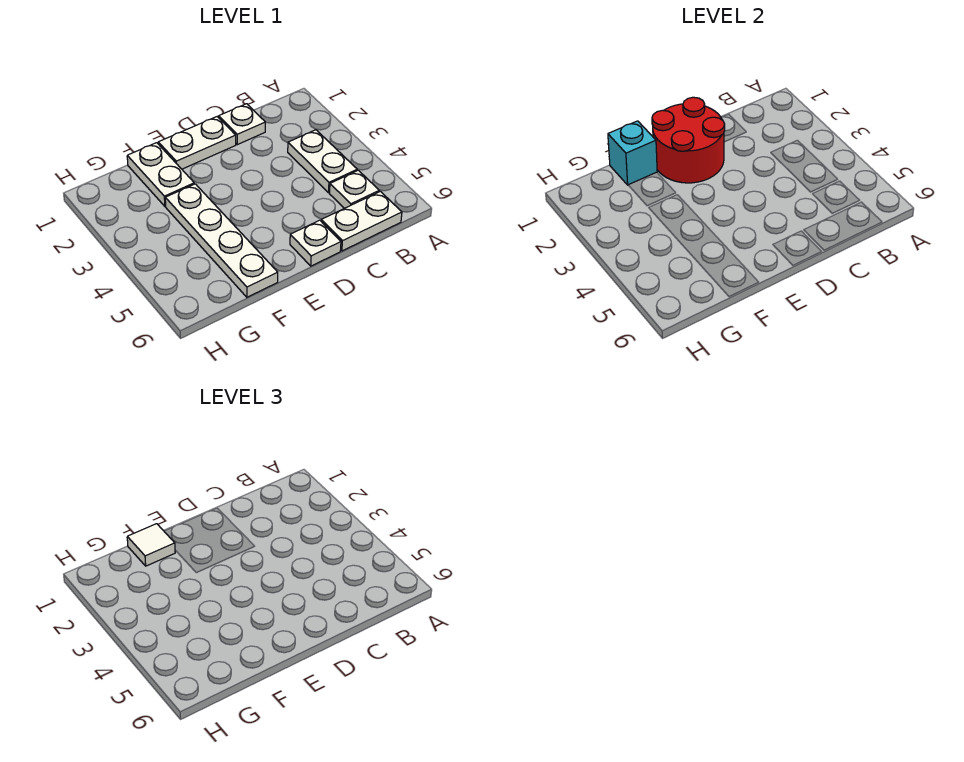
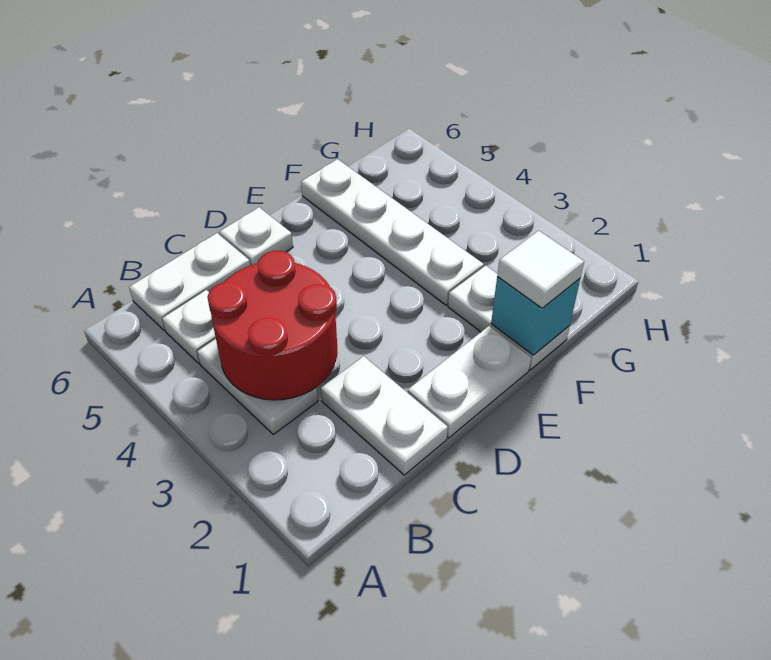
white 1x1 plate [219,104,265,145] -> white 1x2 plate [321,356,448,475]
red 2x2 round brick [652,97,725,183] -> red 2x2 round brick moved to [207,251,338,400]

